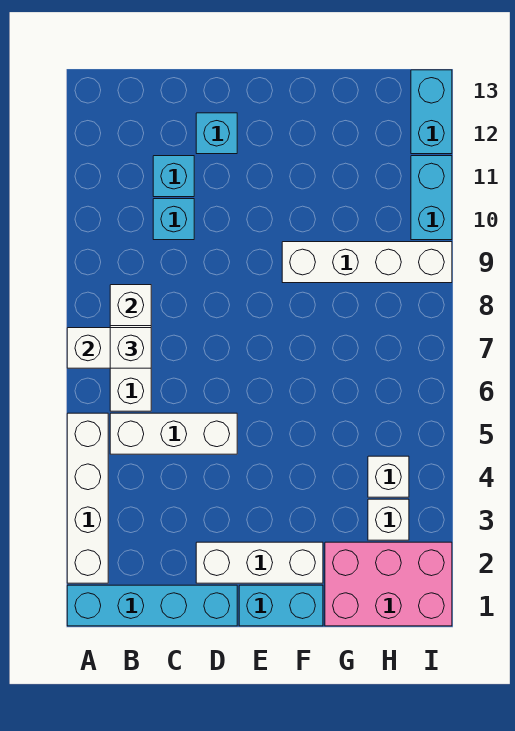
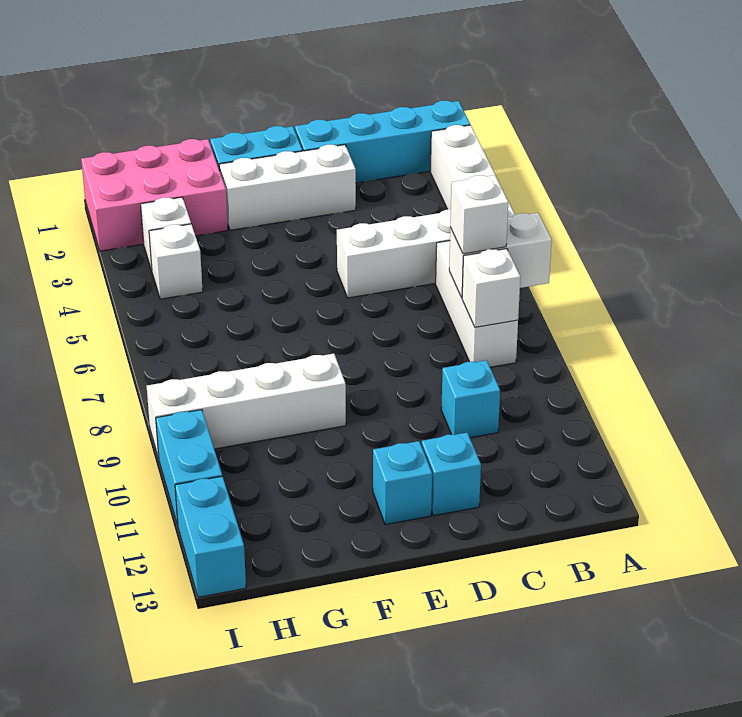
cyan 1x1 brick [153,156,194,197] -> cyan 1x1 brick moved to [373,441,432,525]

